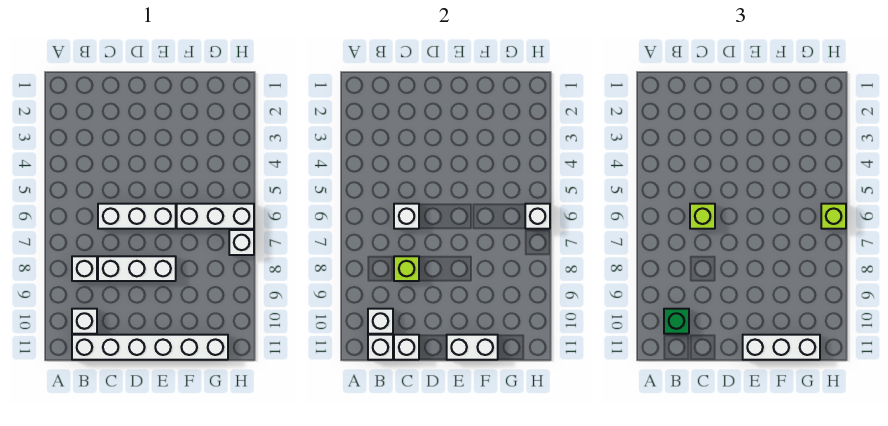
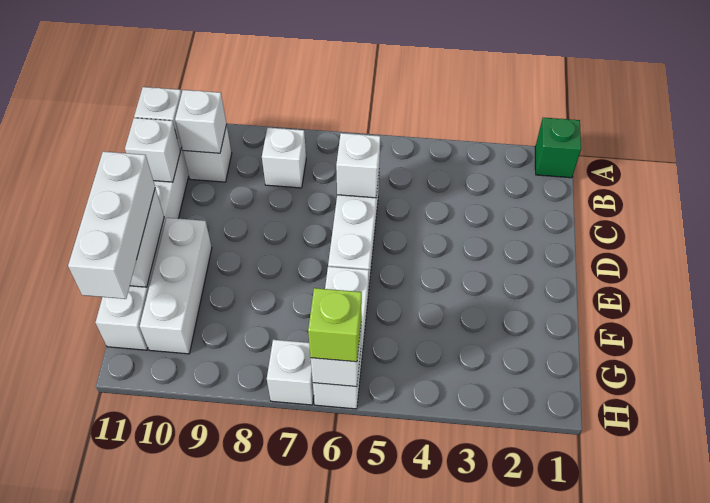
green 1x1 brick [664,309,689,334] -> green 1x1 brick moved to [535,118,581,178]
lime 1x1 brick [690,204,715,229] -> none
white 1x3 brick [98,256,176,281] -> white 1x3 brick moved to [140,218,212,354]
lime 1x1 brick [394,256,419,281] -> none

